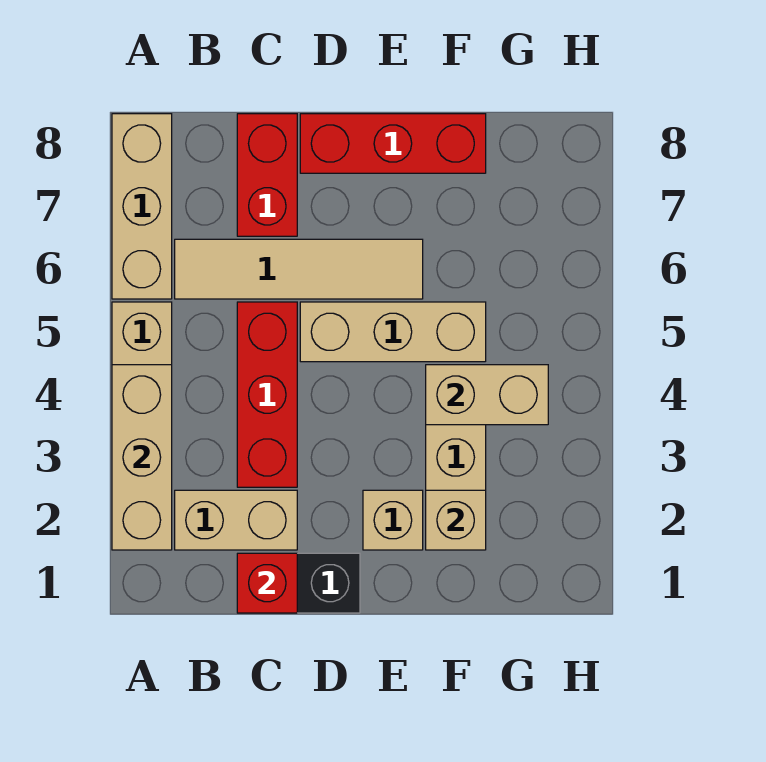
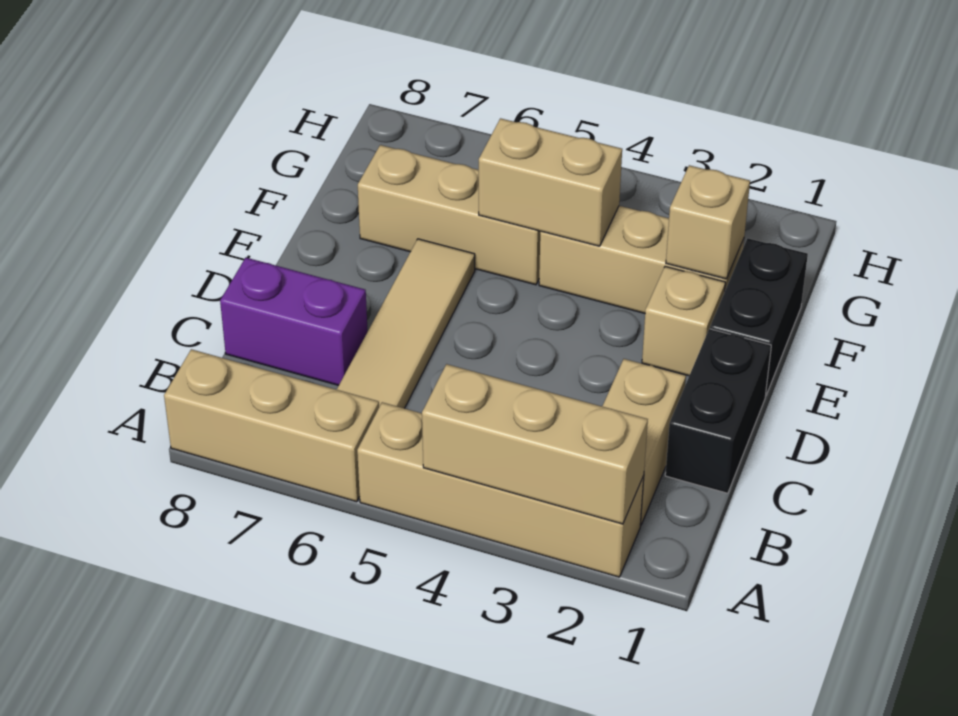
red 1x1 brick [237,553,297,613] -> none
red 1x3 brick [237,302,297,487] -> none
red 1x2 brick [237,114,297,236] -> purple 1x2 brick [220,258,368,385]
tan 1x3 brick [300,302,486,362] -> tan 1x3 brick turned to [358,145,541,285]
red 1x3 brick [300,114,486,173] -> none
none -> black 1x2 brick [710,238,808,395]
tan 1x2 brick [426,365,548,425] -> tan 1x2 brick turned to [479,118,622,246]

